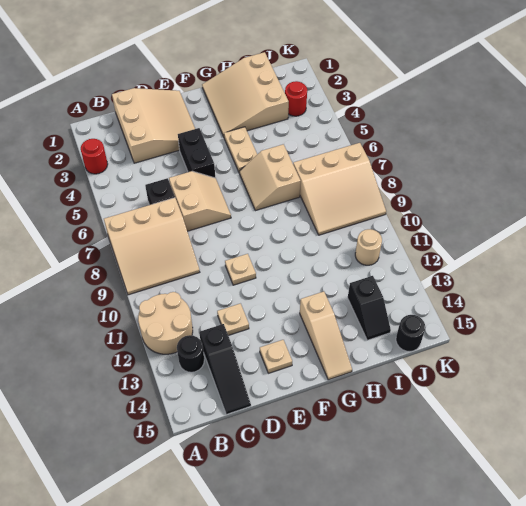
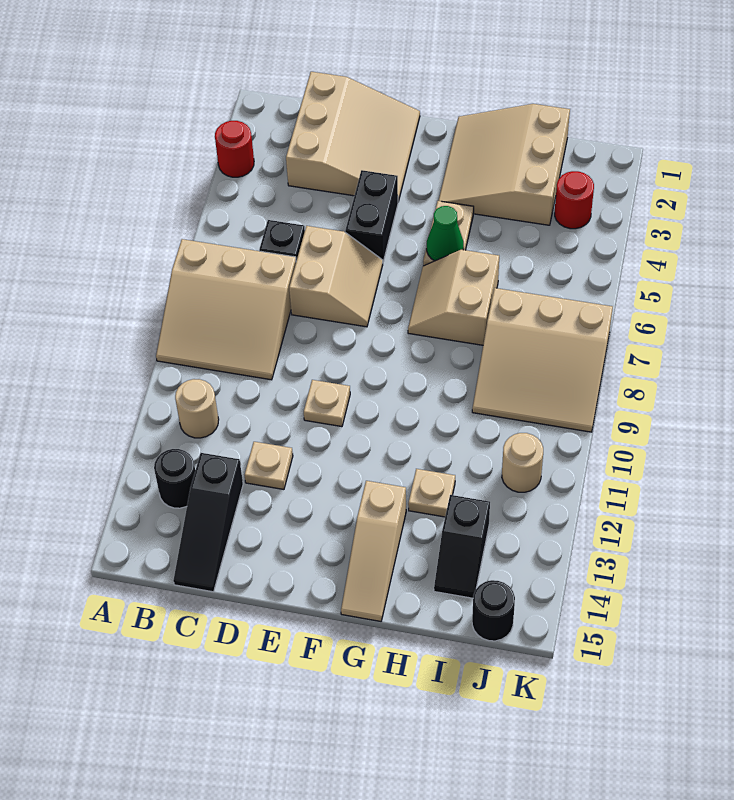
tan 2x2 round brick [138,292,193,354] -> tan 1x1 round brick [175,379,219,438]
tan 1x1 plate [260,340,292,373] -> tan 1x1 plate moved to [408,469,455,517]
none -> green 1x1 cone [427,206,464,261]

